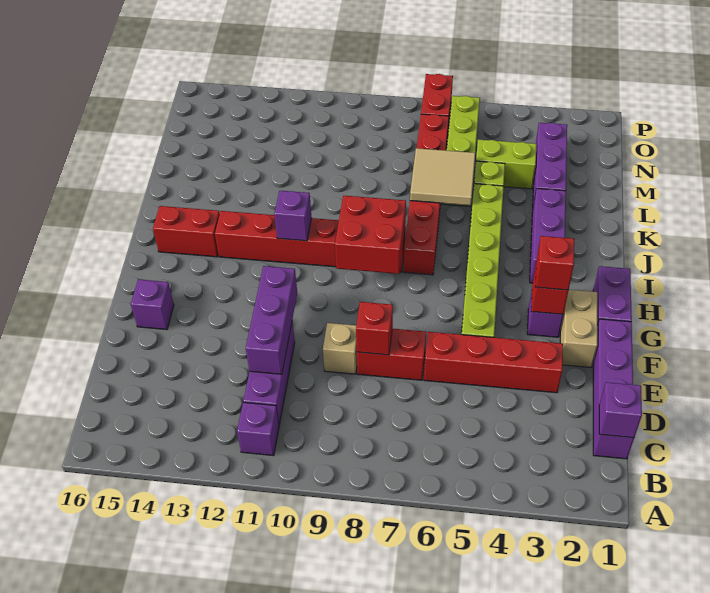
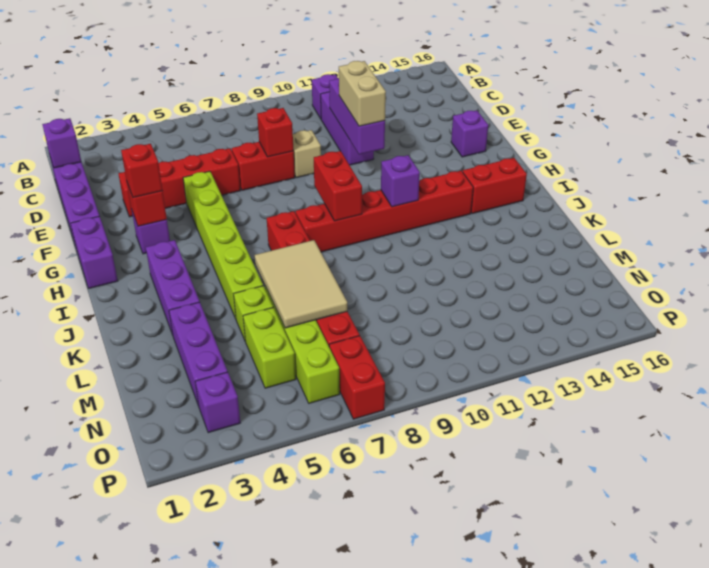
tan 1x2 brick [560,290,597,367] -> tan 1x2 brick moved to [339,61,386,126]
red 2x2 brick [335,196,406,274] -> red 1x2 brick [314,151,362,221]
tan 2x2 tile [410,148,475,205] -> tan 2x3 tile [255,240,347,328]
lime 1x2 brick [475,140,536,189] -> lime 1x2 brick turned to [243,307,296,388]
none -> purple 1x1 brick [195,372,240,433]

